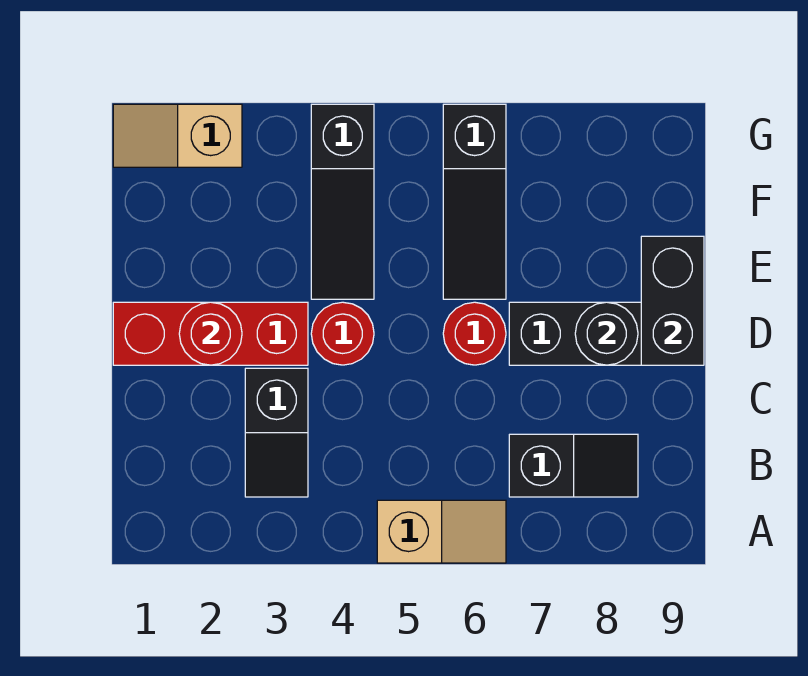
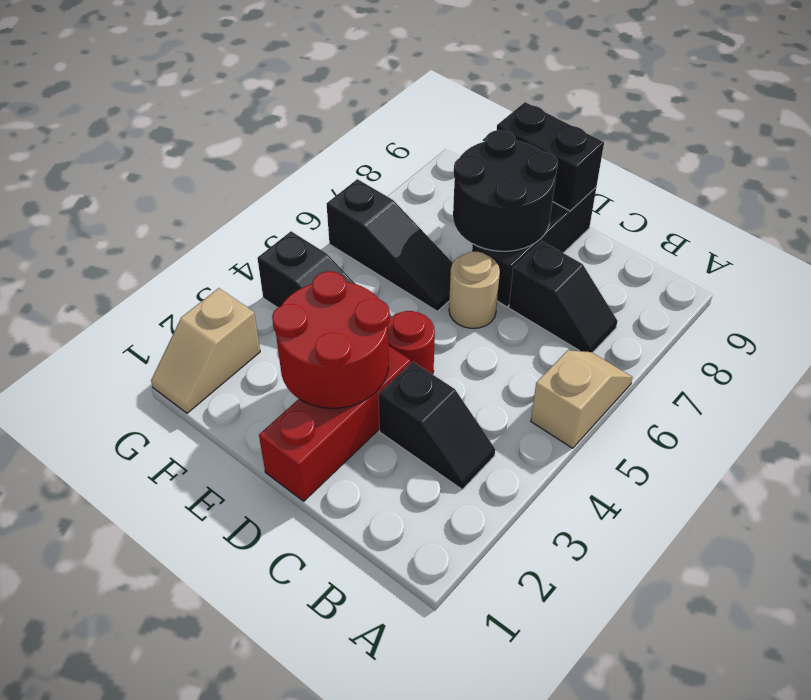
black 1x2 slope [509,434,638,497] -> black 1x2 slope turned to [509,241,617,353]
red 1x1 round brick [179,302,242,365] -> red 2x2 round brick [272,271,390,408]
red 1x1 round brick [443,302,506,365] -> tan 1x1 round brick [449,252,500,328]
black 1x1 round brick [575,302,638,365] -> black 2x2 round brick [453,130,558,251]

